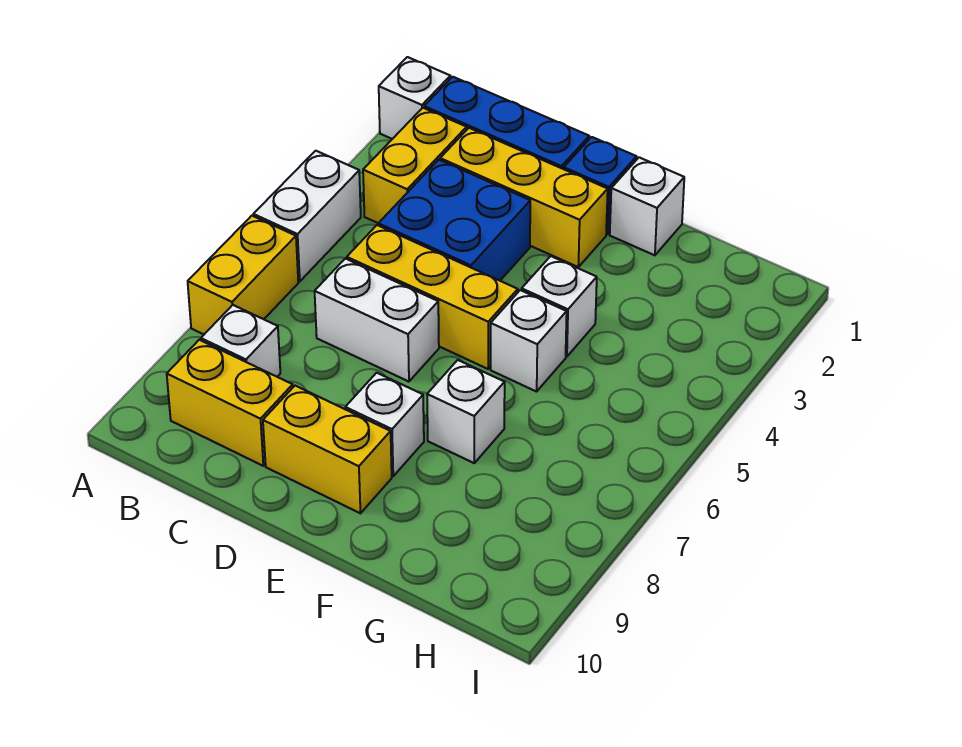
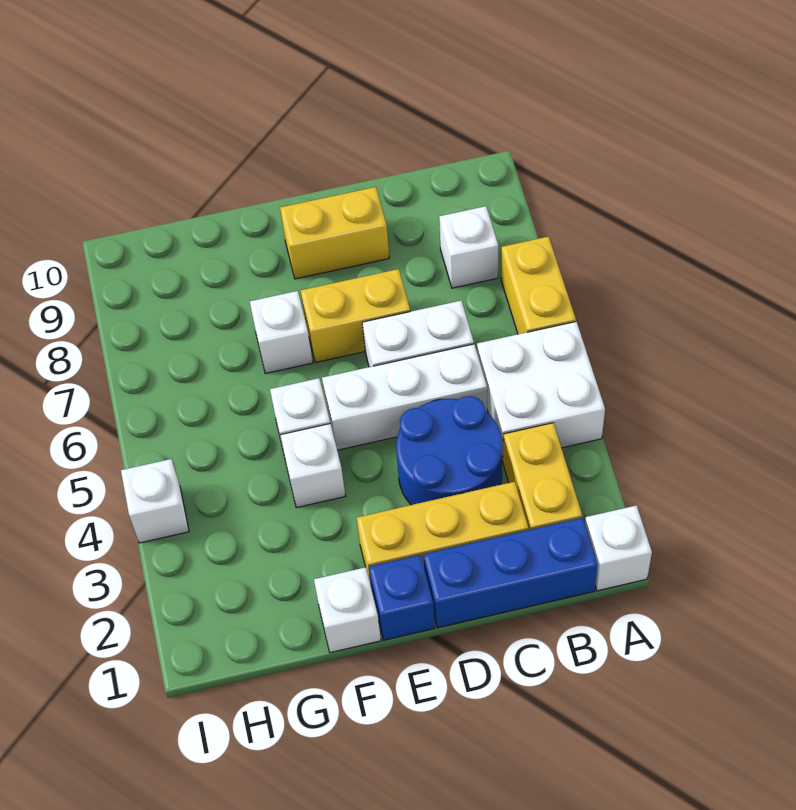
white 1x2 brick [253,151,361,282] -> white 2x2 brick [477,322,605,461]
yellow 1x2 brick [167,340,293,466] -> yellow 1x2 brick moved to [300,269,410,362]
blue 2x2 brick [378,160,530,281] -> blue 2x2 round brick [396,396,502,505]
yellow 1x3 brick [347,225,518,369] -> white 1x3 brick [322,344,487,450]
white 1x1 brick [345,373,424,476] -> white 1x1 brick moved to [121,459,189,543]

